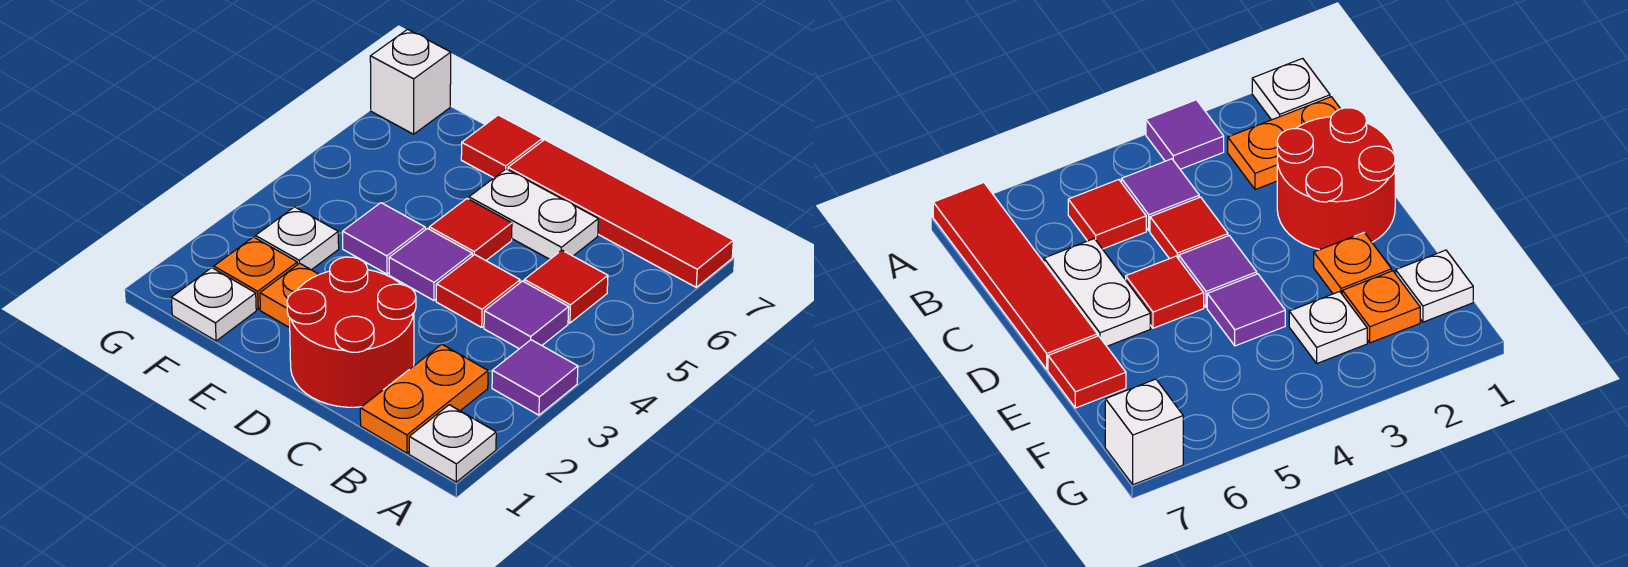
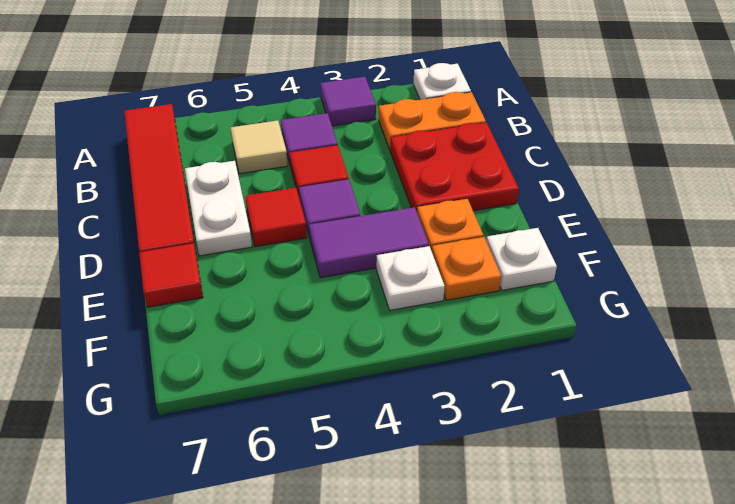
red 1x1 tile [524,250,608,323] -> tan 1x1 tile [231,120,288,174]
red 2x2 round brick [287,257,416,407] -> red 2x2 plate [390,123,519,212]
purple 1x1 tile [343,203,425,274] -> purple 1x2 tile [309,207,429,278]
white 1x1 brick [370,29,451,134] -> none

